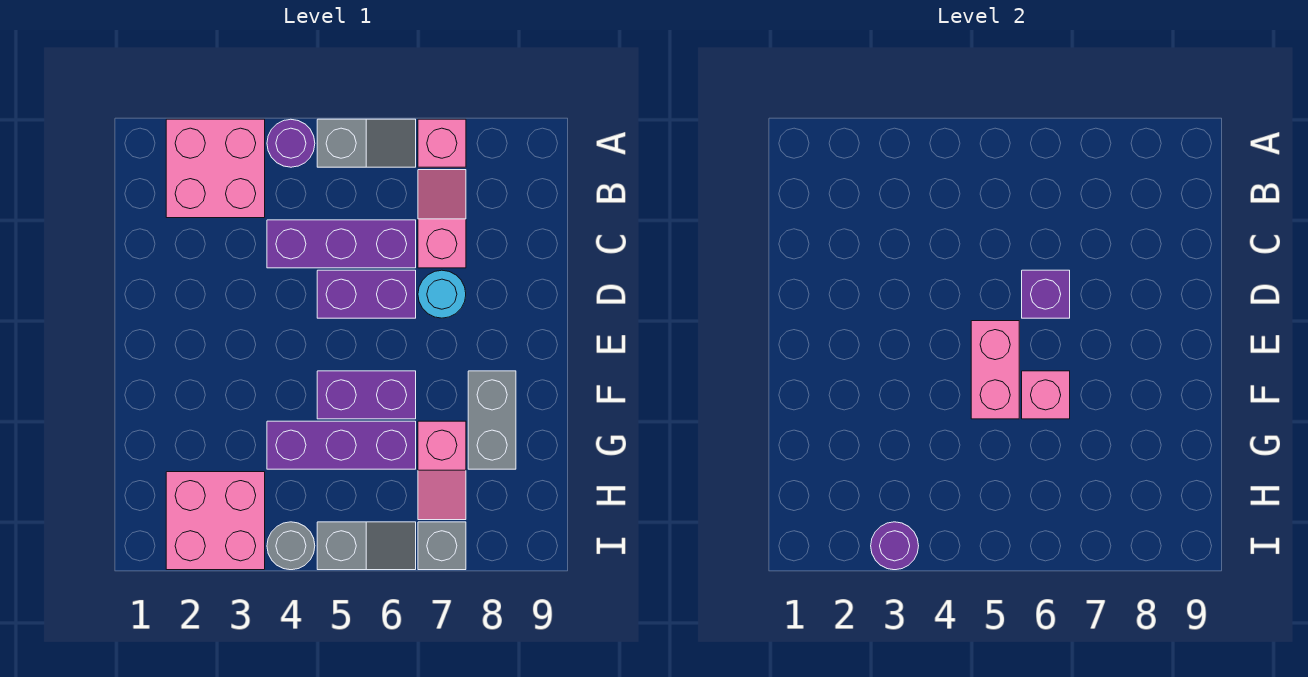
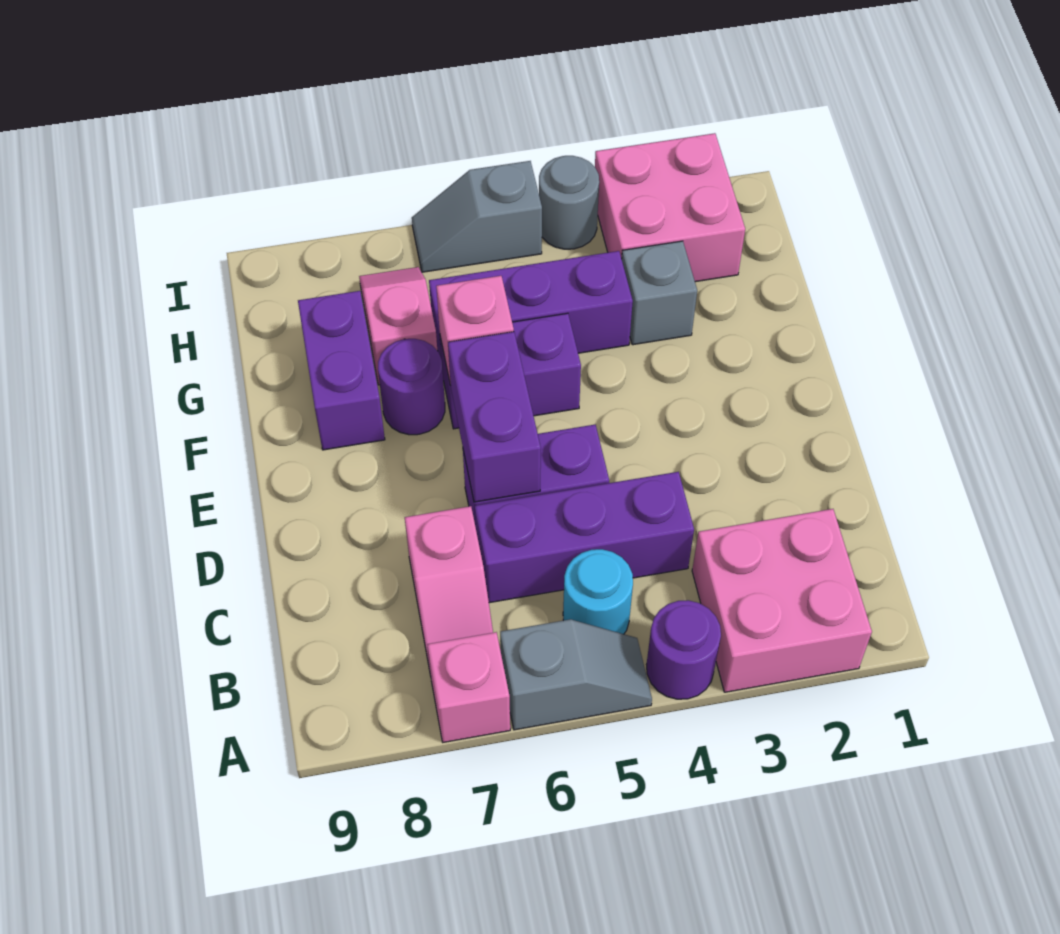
grey 1x2 slope [317,119,416,167] -> grey 1x2 slope turned to [500,619,652,730]
purple 1x1 brick [1022,270,1070,318] -> purple 1x2 brick [448,332,541,502]
cyan 1x1 round brick [418,270,466,318] -> cyan 1x1 round brick moved to [563,549,633,634]
pink 1x2 brick [971,321,1019,419] -> none
grey 1x2 brick [468,371,516,469] -> purple 1x2 brick [298,291,385,450]
purple 1x1 round brick [871,522,919,570] -> purple 1x1 round brick moved to [378,339,445,435]
grey 1x1 brick [418,522,466,570] -> grey 1x1 brick moved to [622,241,697,345]

